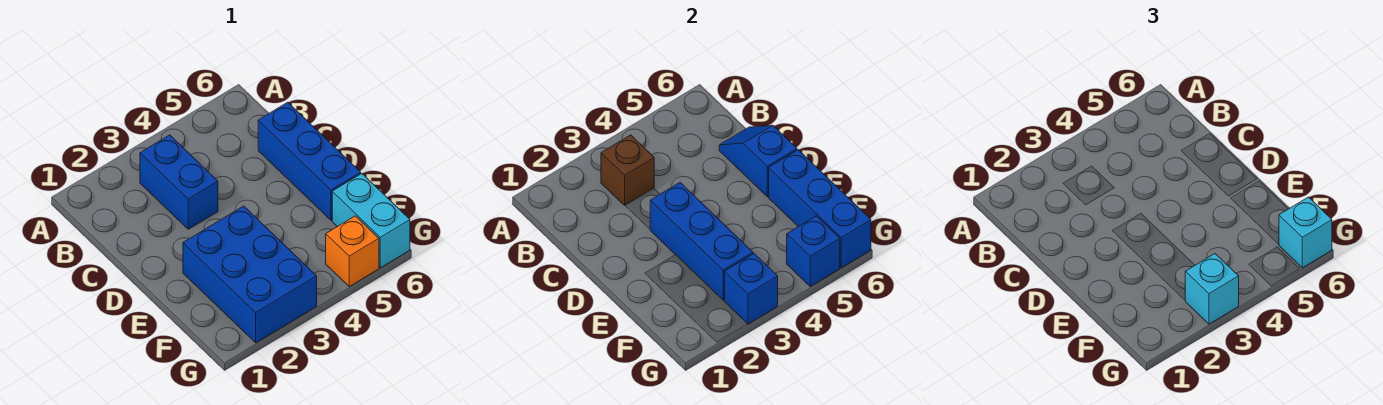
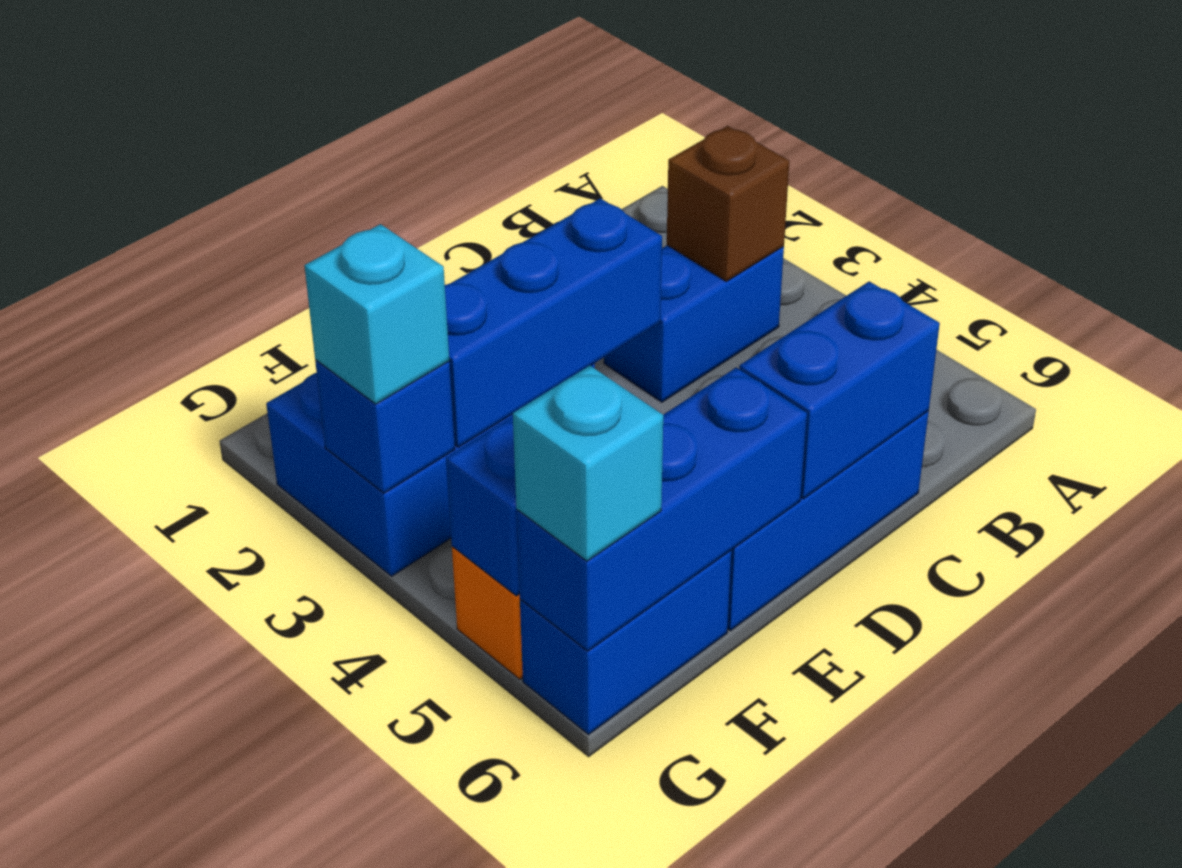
blue 1x2 slope [719,125,797,197] -> blue 1x2 brick [739,281,940,499]
cyan 1x2 brick [332,174,410,268] -> blue 1x2 brick [520,551,731,735]

